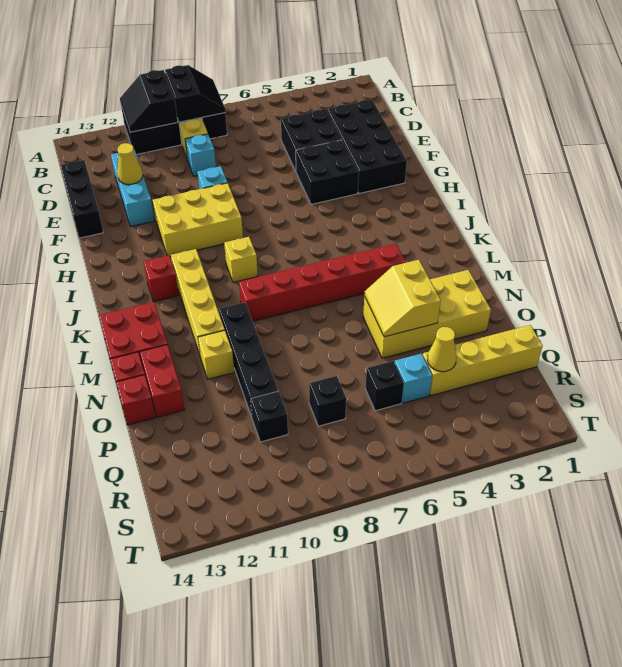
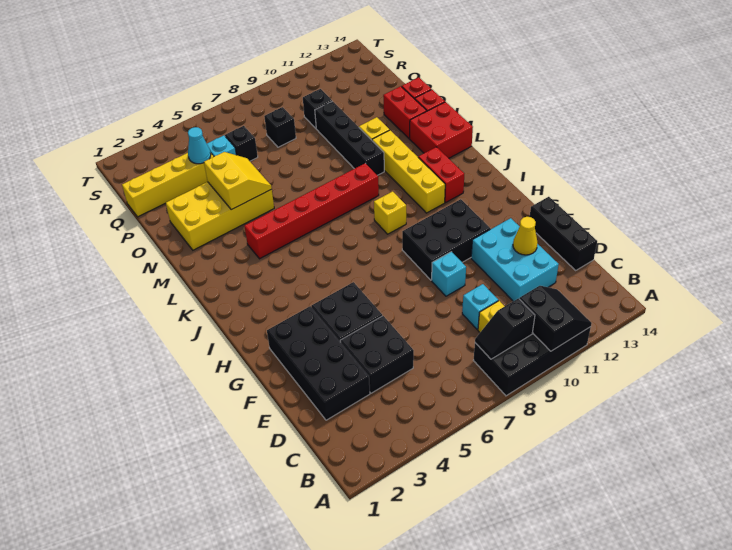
black 2x2 slope [165,65,225,122] -> black 1x2 slope [475,298,535,359]
cyan 1x3 brick [111,150,154,226] -> cyan 2x3 brick [471,218,559,301]
yellow 2x3 brick [153,183,243,256] -> black 2x3 brick [402,199,490,280]
red 1x1 brick [144,255,179,302] -> red 1x2 brick [418,147,464,202]
yellow 1x1 cone [427,327,457,372] -> cyan 1x1 cone [188,127,211,164]

